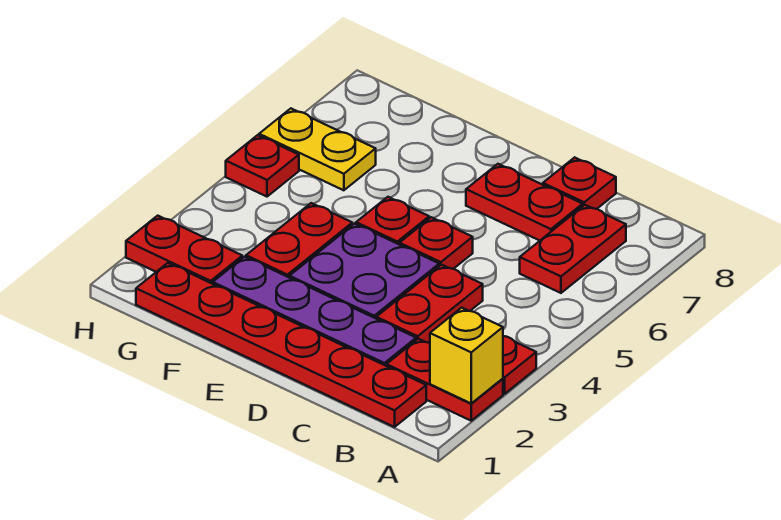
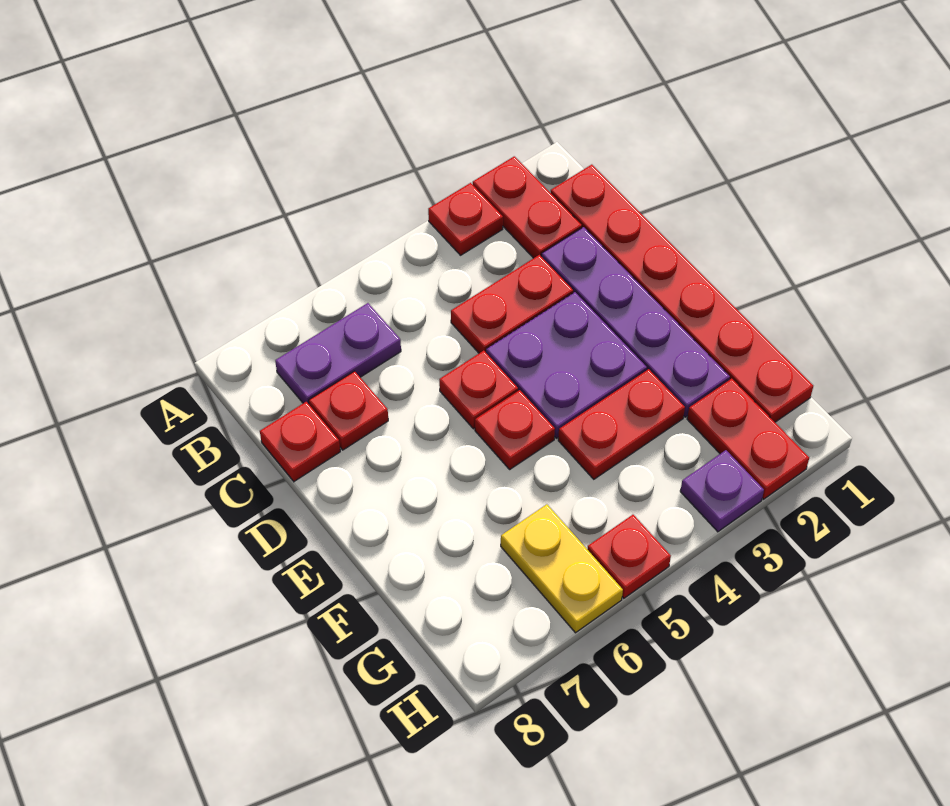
yellow 1x1 brick [430,308,503,403] -> none
red 1x2 plate [520,205,626,293] -> purple 1x2 plate [275,303,401,404]
red 1x2 plate [466,164,583,241] -> red 1x1 plate [309,371,388,450]
none -> purple 1x1 plate [680,450,764,532]

